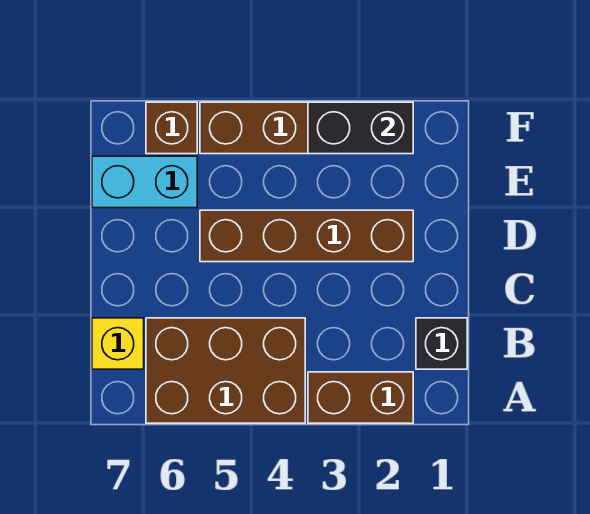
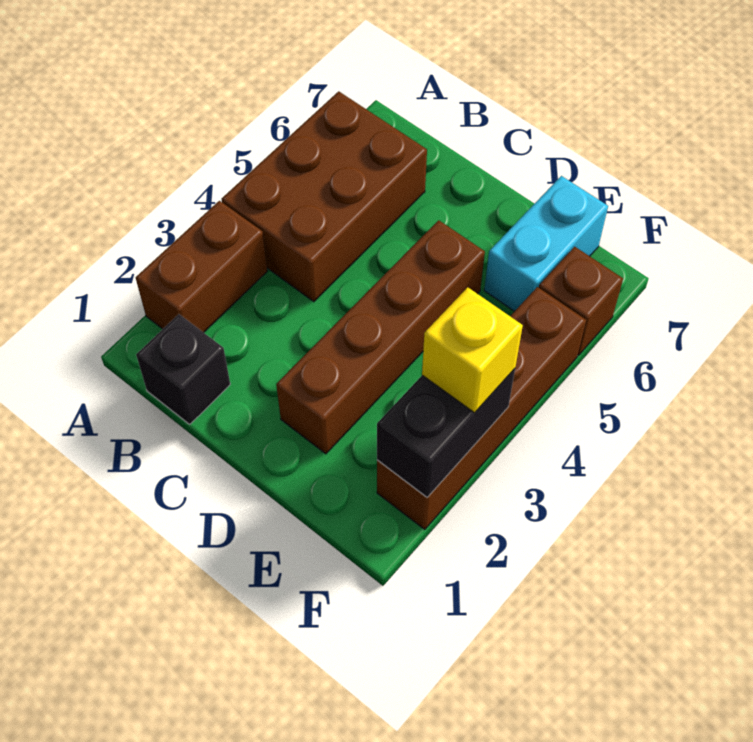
yellow 1x1 brick [92,318,144,369] -> yellow 1x1 brick moved to [422,287,523,413]

